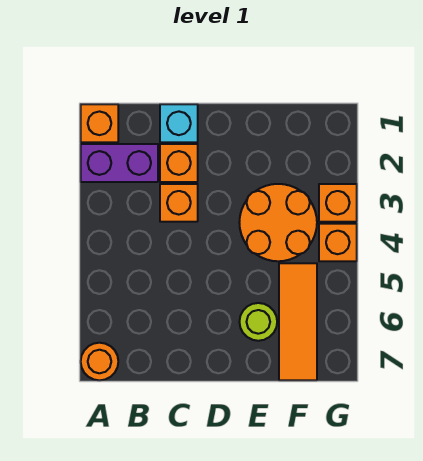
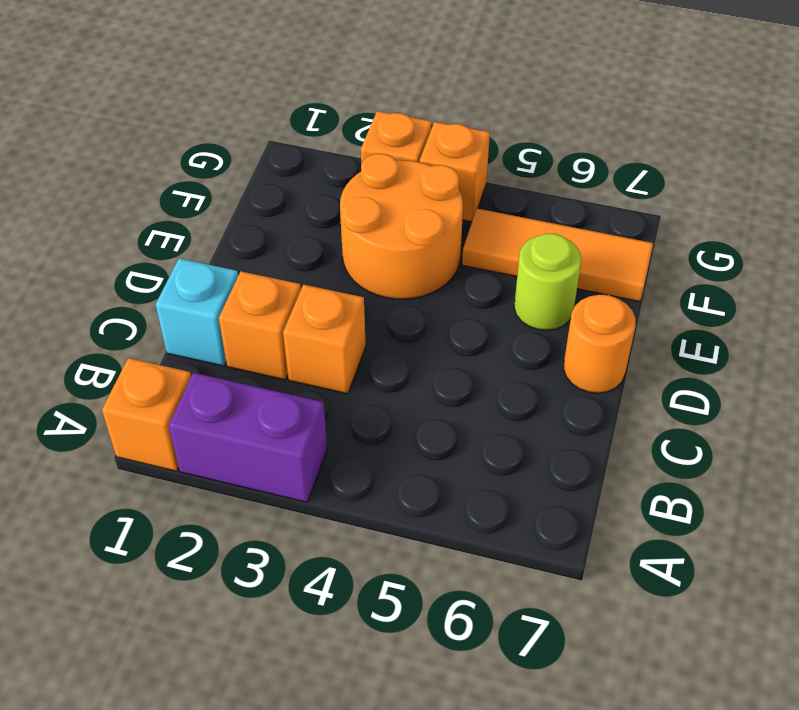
purple 1x2 brick [81,144,158,182] -> purple 1x2 brick turned to [169,373,327,502]
orange 1x1 round brick [81,343,118,380] -> orange 1x1 round brick moved to [564,295,636,393]

